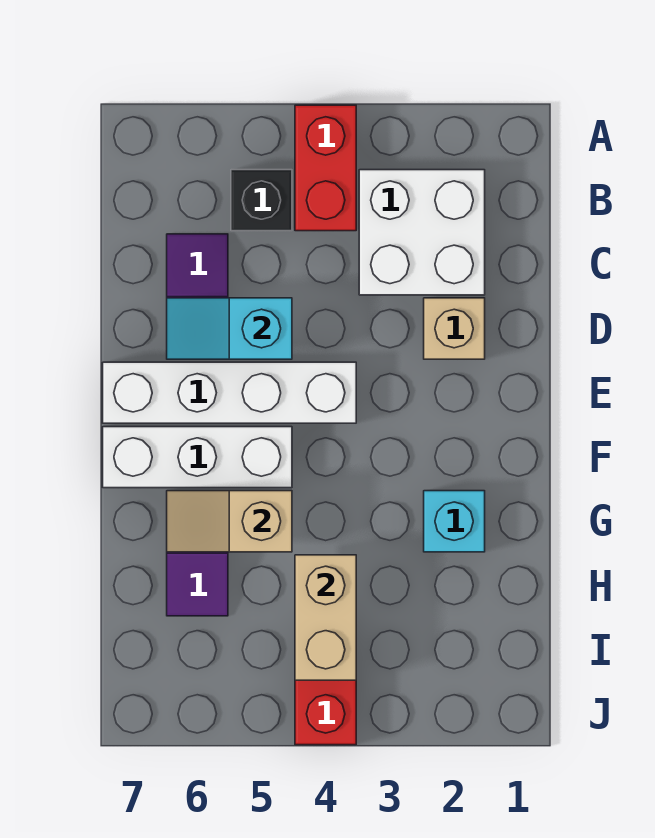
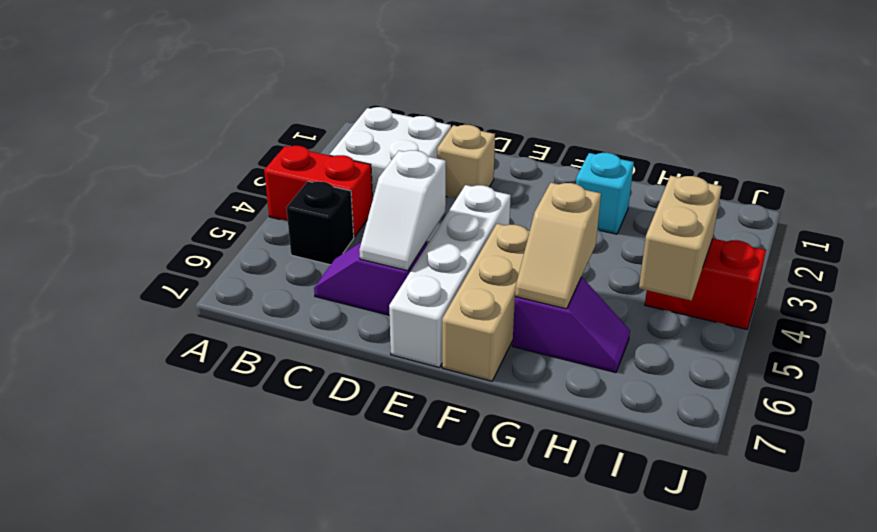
cyan 1x2 slope [167,298,292,359] -> white 1x2 slope [359,150,446,271]
white 1x3 brick [103,427,292,488] -> tan 1x3 brick [442,224,530,381]
tan 1x2 brick [295,555,356,680] -> tan 1x2 brick turned to [639,176,722,301]

